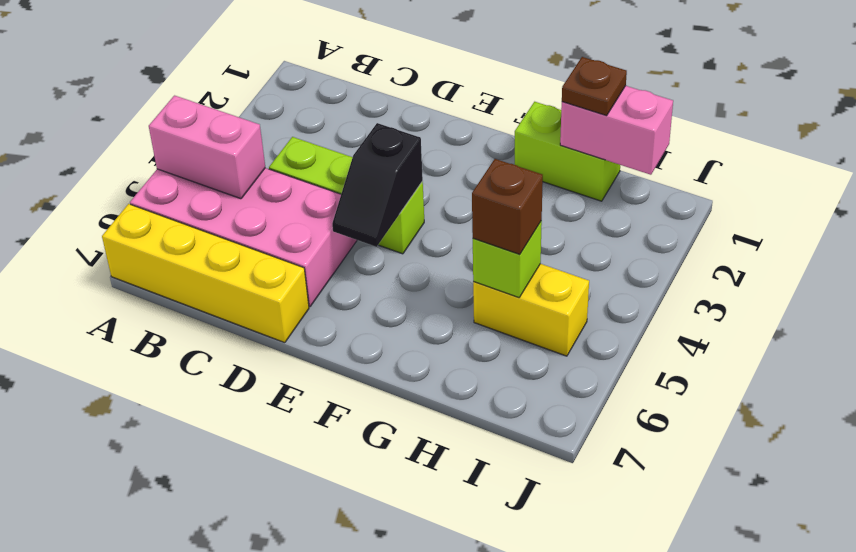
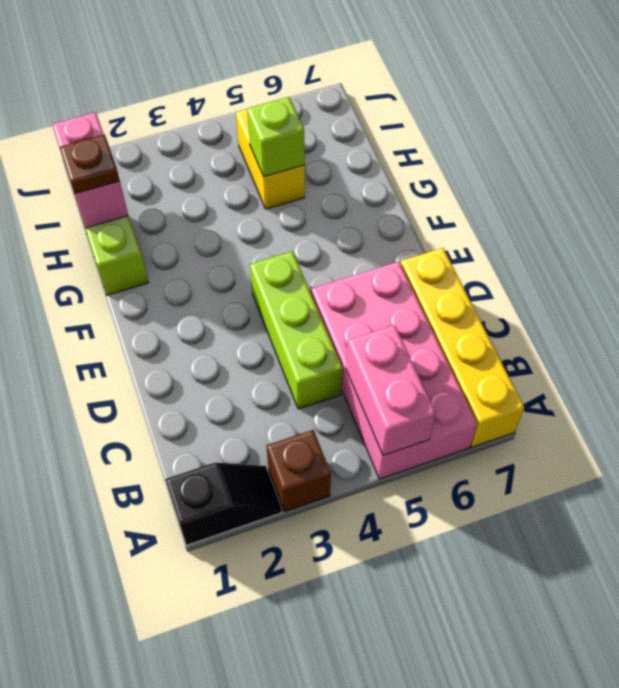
black 1x2 slope [332,123,423,247] -> black 1x2 slope moved to [165,462,282,545]
brown 1x1 brick [472,159,543,254] -> brown 1x1 brick moved to [267,430,331,512]

